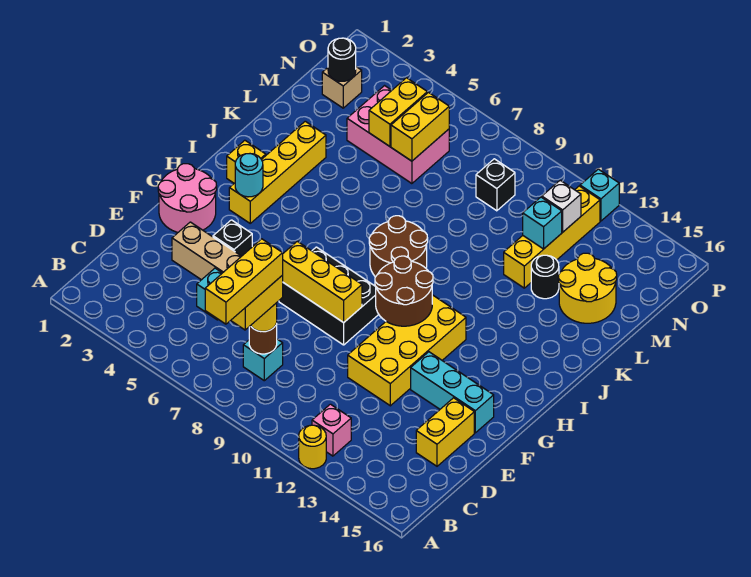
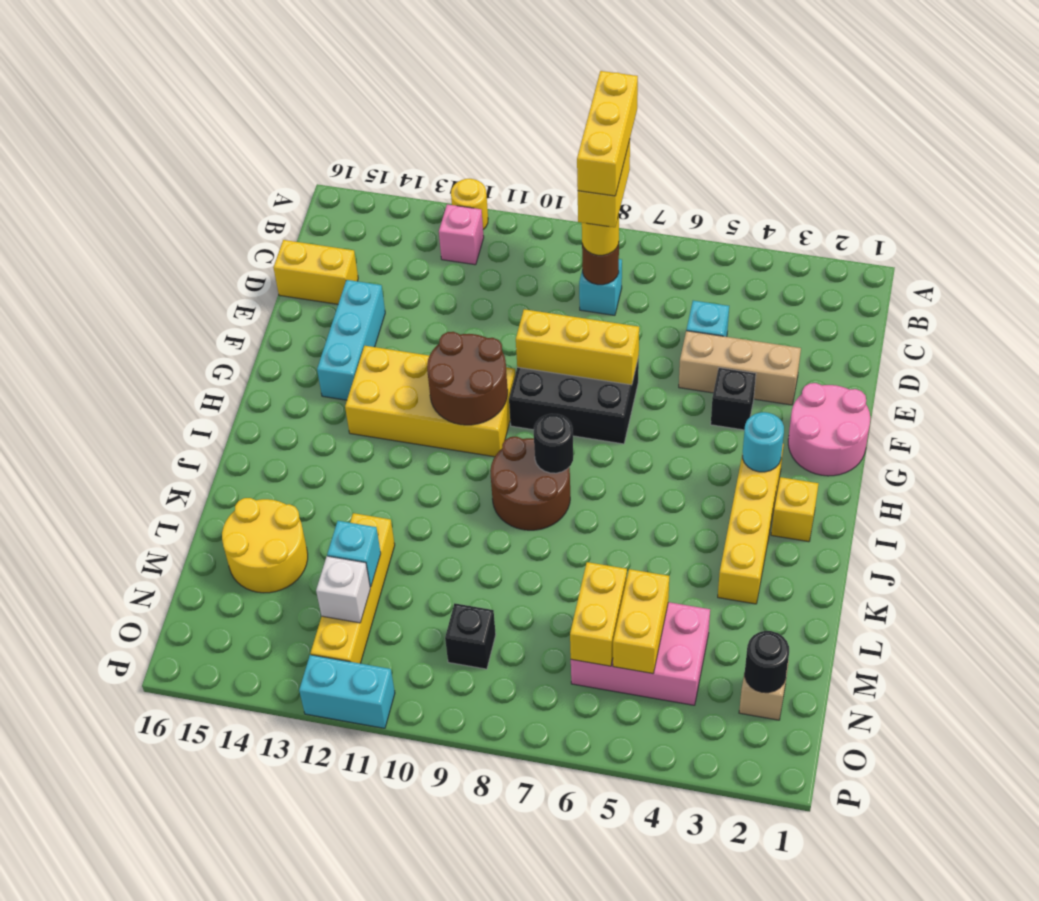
yellow 1x2 brick [416,398,474,466] -> yellow 1x2 brick turned to [273,240,358,304]
yellow 2x4 brick [348,295,466,406] -> yellow 2x4 brick turned to [345,346,515,457]
cyan 1x3 brick [411,352,494,433] -> cyan 1x3 brick turned to [317,280,385,400]
black 1x1 round brick [531,255,559,299] -> black 1x1 round brick moved to [534,414,573,473]
cyan 1x1 brick [580,169,619,221] -> cyan 1x2 brick [299,655,395,728]

